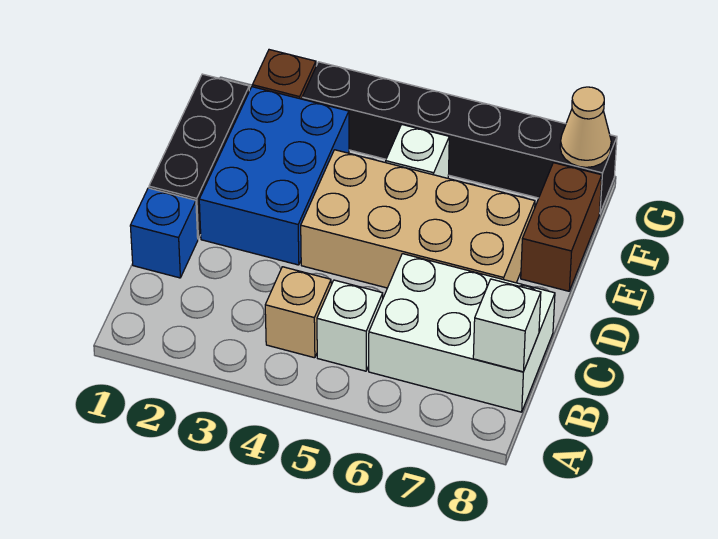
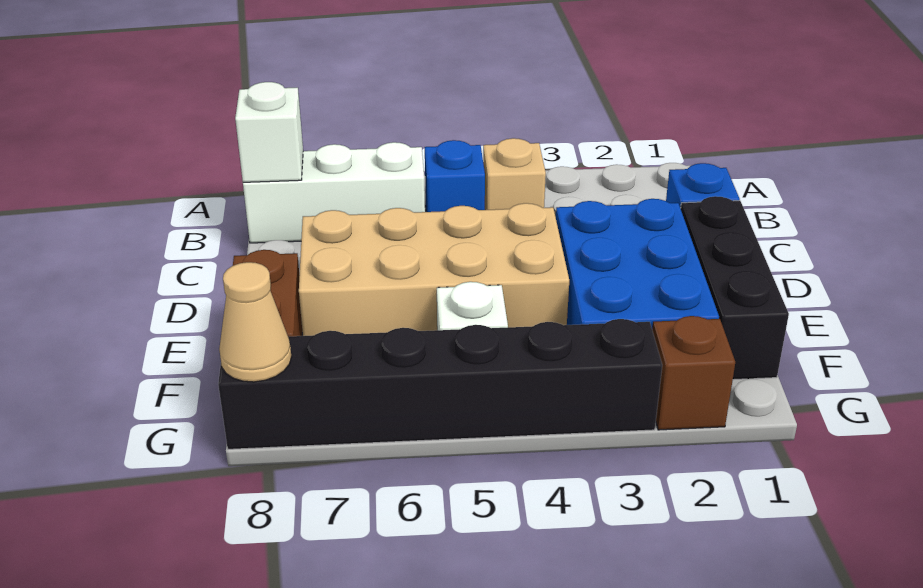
white 1x1 brick [317,280,383,371] -> blue 1x1 brick [425,140,485,212]
white 2x3 brick [369,254,555,412] -> white 1x3 brick [243,142,425,243]

